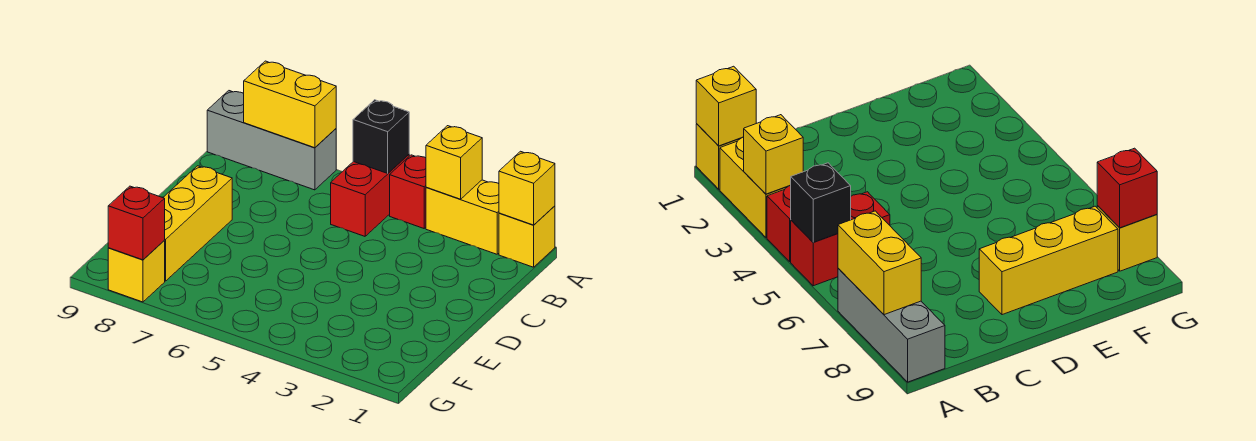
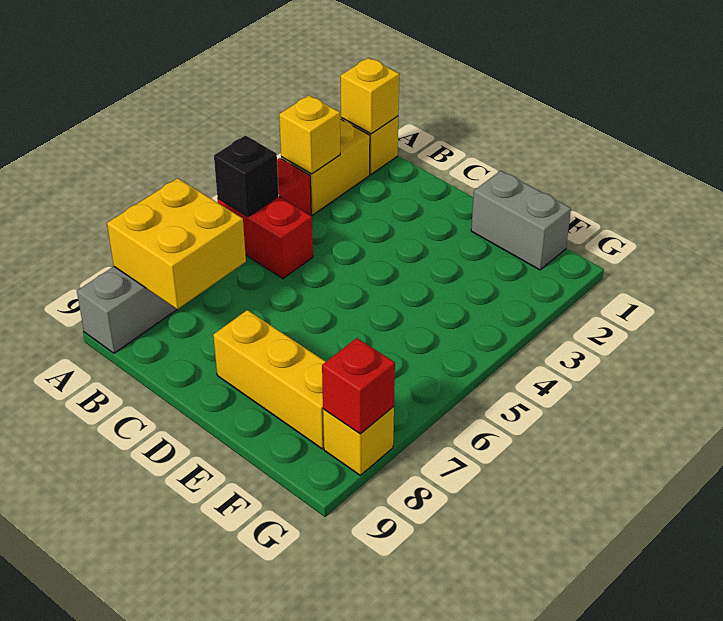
yellow 1x2 brick [244,61,336,148] -> yellow 2x2 brick [107,178,246,309]
none -> grey 1x2 brick [471,171,571,270]

